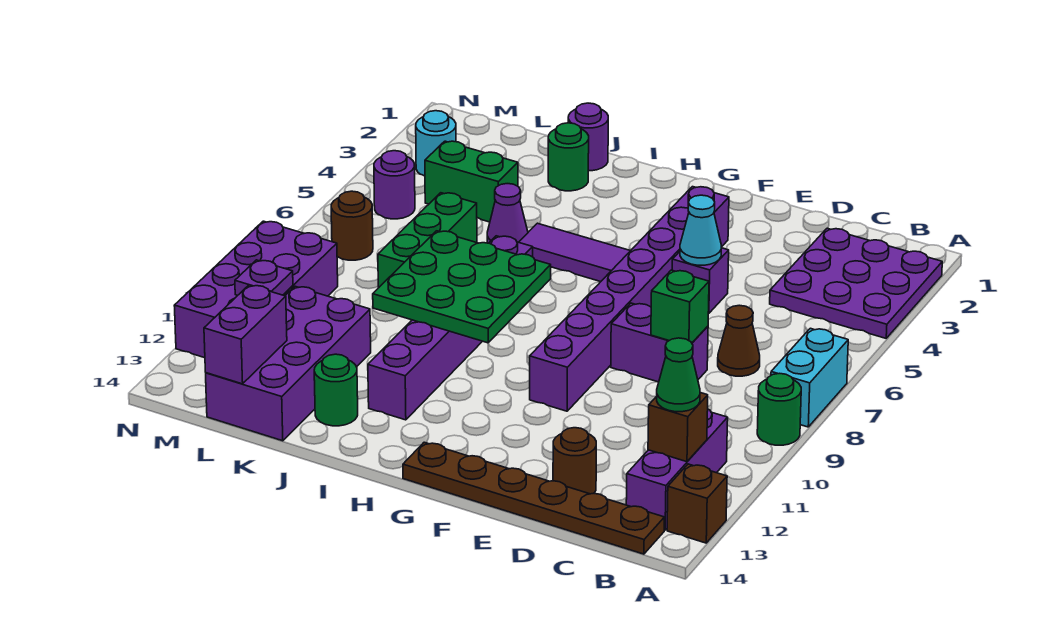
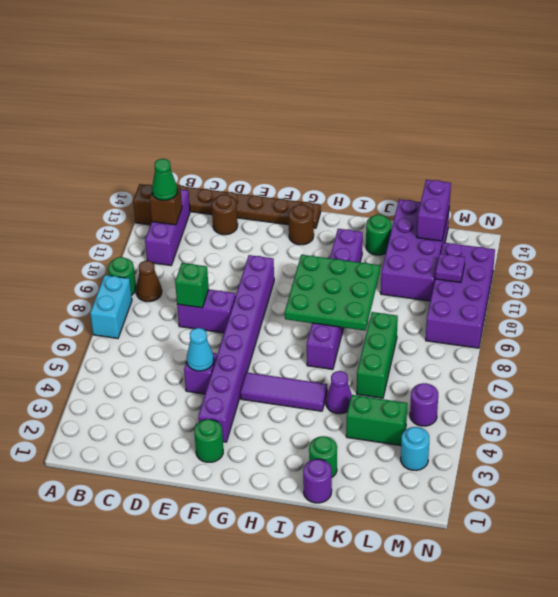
purple 3x3 plate [770,228,942,338] -> none
brown 1x1 cone [718,305,760,376] -> brown 1x1 cone moved to [136,261,162,302]
none -> green 1x1 round brick [194,419,223,462]
brown 1x1 round brick [331,191,373,260] -> brown 1x1 round brick moved to [288,204,314,245]

